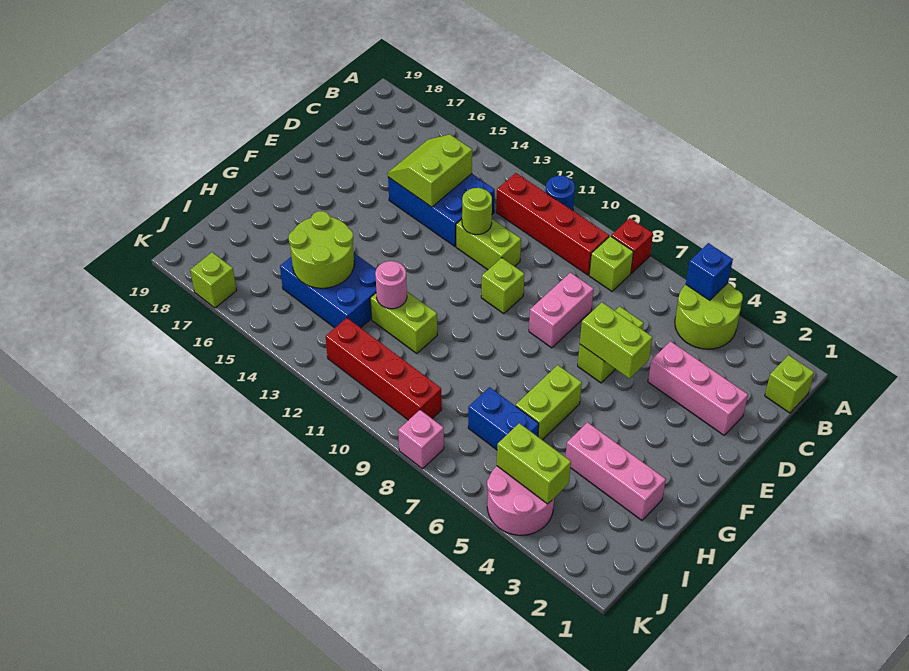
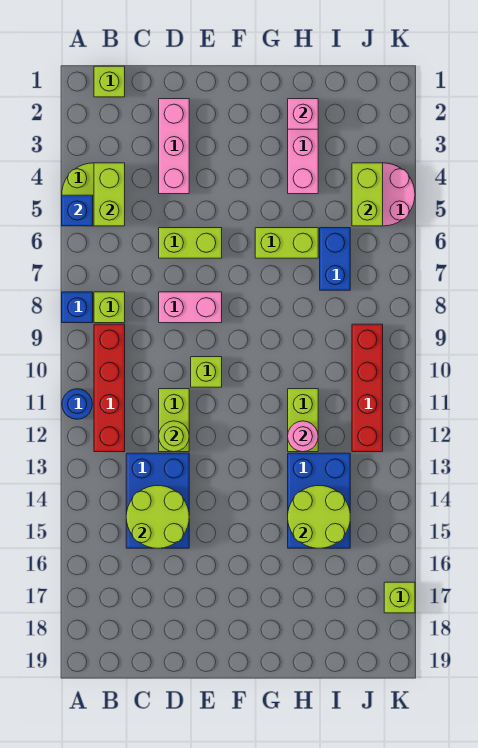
red 1x1 brick [611,218,653,273] -> blue 1x1 brick [62,292,93,323]
lime 2x2 slope [388,134,472,207] -> lime 2x2 round brick [126,486,189,548]
lime 1x2 brick [580,302,652,379] -> lime 1x2 brick moved to [94,163,125,226]
pink 1x1 brick [398,410,444,469] -> pink 1x1 brick moved to [288,99,318,129]

